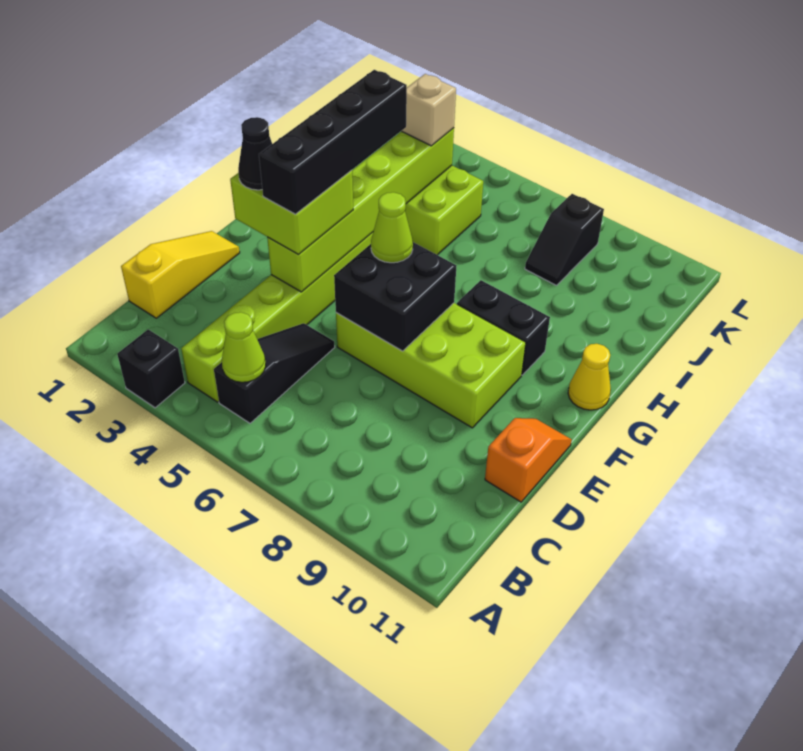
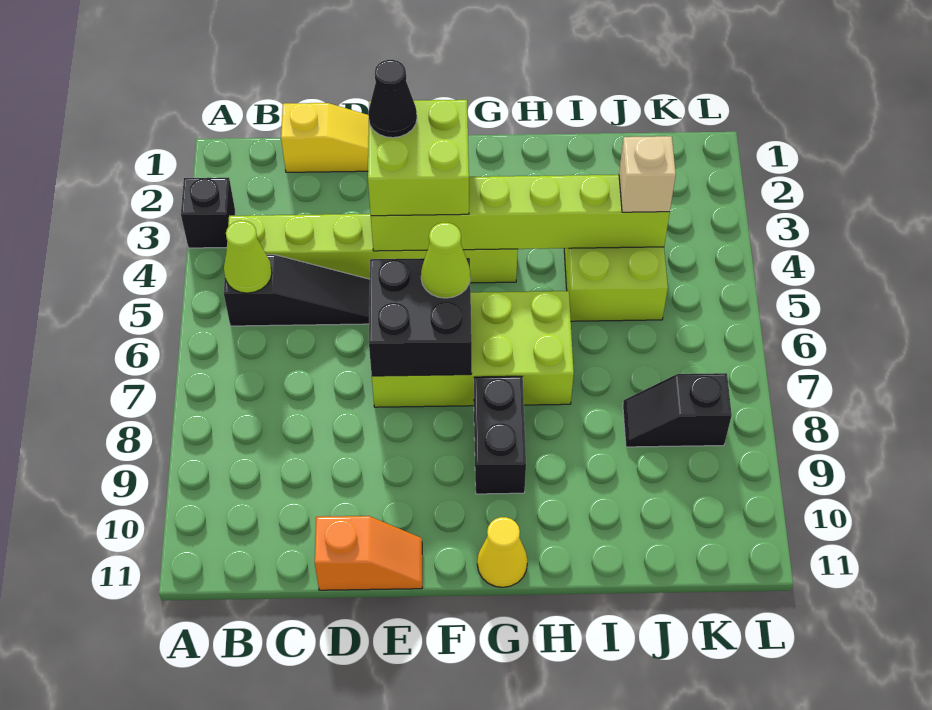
black 1x4 brick [259,70,407,214] -> none
lime 2x4 brick [336,303,526,428] -> lime 2x4 brick turned to [372,291,574,407]

